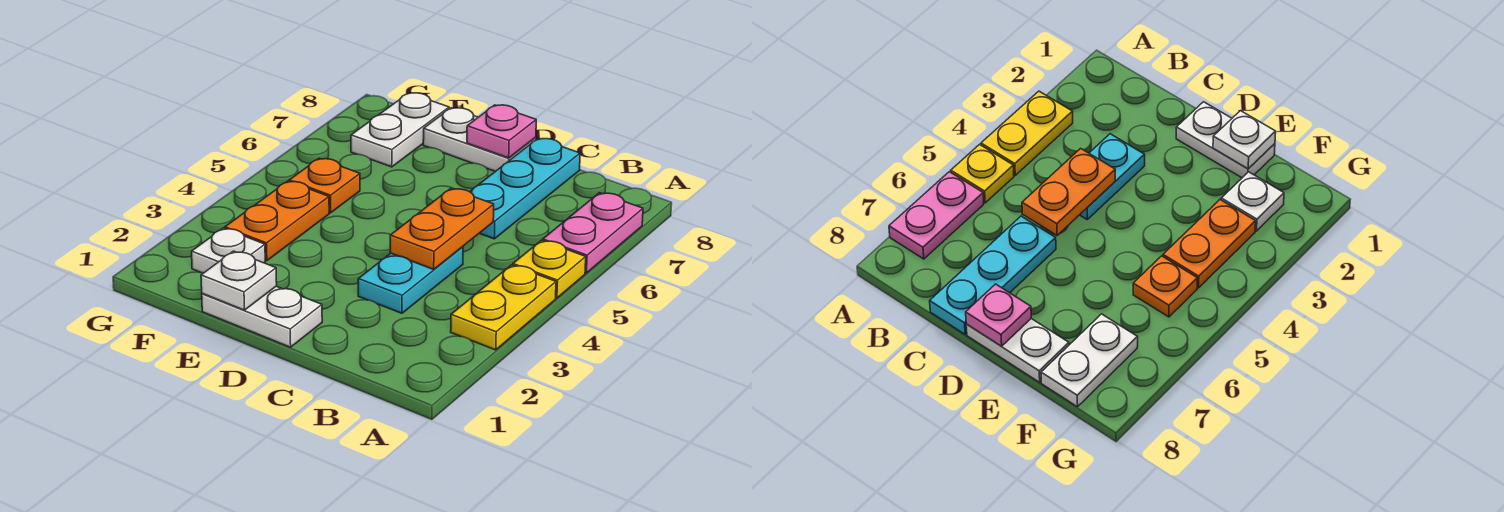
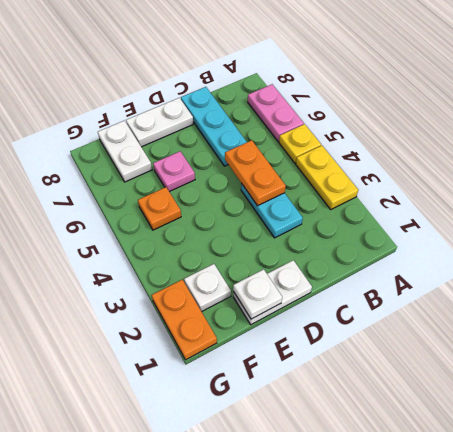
pink 1x1 plate [467,105,536,158] -> pink 1x1 plate moved to [153,151,195,192]
orange 1x2 plate [225,181,329,261] -> orange 1x2 plate moved to [152,280,217,360]

